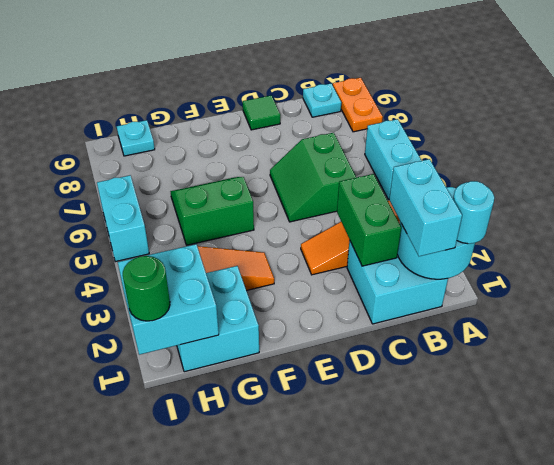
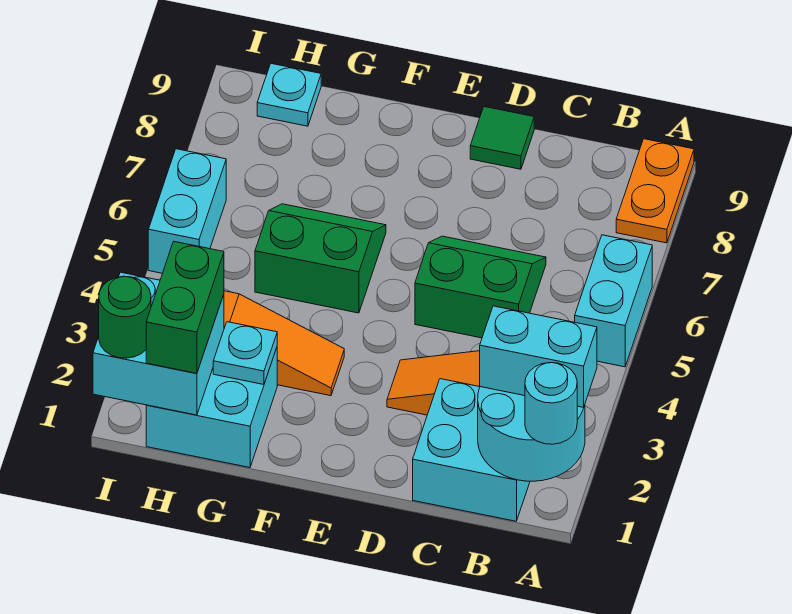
cyan 1x2 brick [389,159,462,256] -> cyan 1x2 brick turned to [480,306,597,407]
cyan 1x1 plate [303,84,341,117] -> cyan 1x1 plate moved to [213,322,277,385]
green 1x2 brick [337,174,401,266] -> green 1x2 brick moved to [146,242,224,373]
green 2x2 slope [270,133,356,222] -> green 2x2 slope turned to [415,236,546,338]

